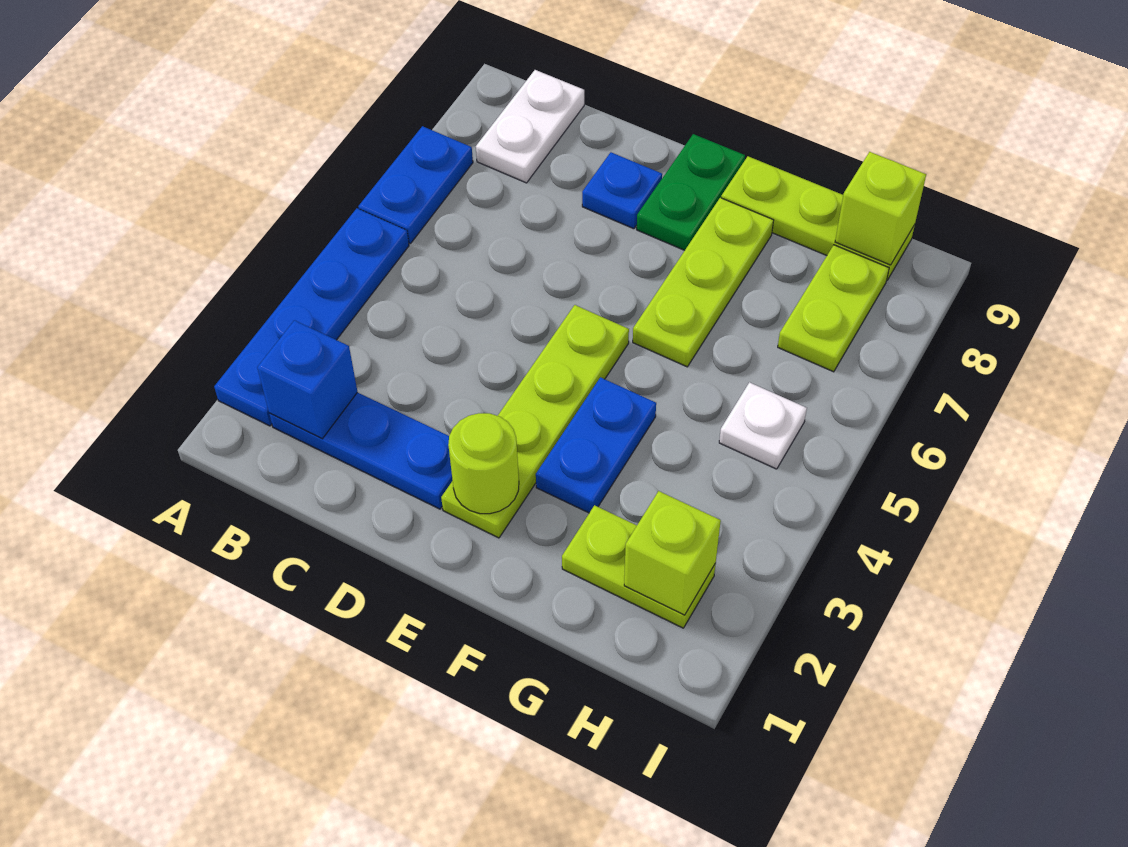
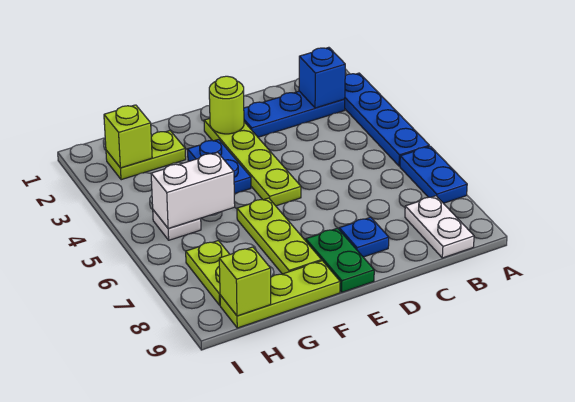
none -> white 1x2 brick [151,153,235,229]

